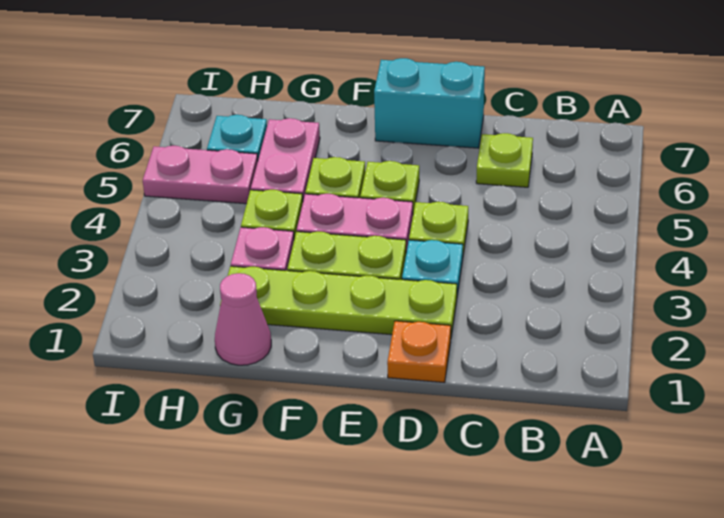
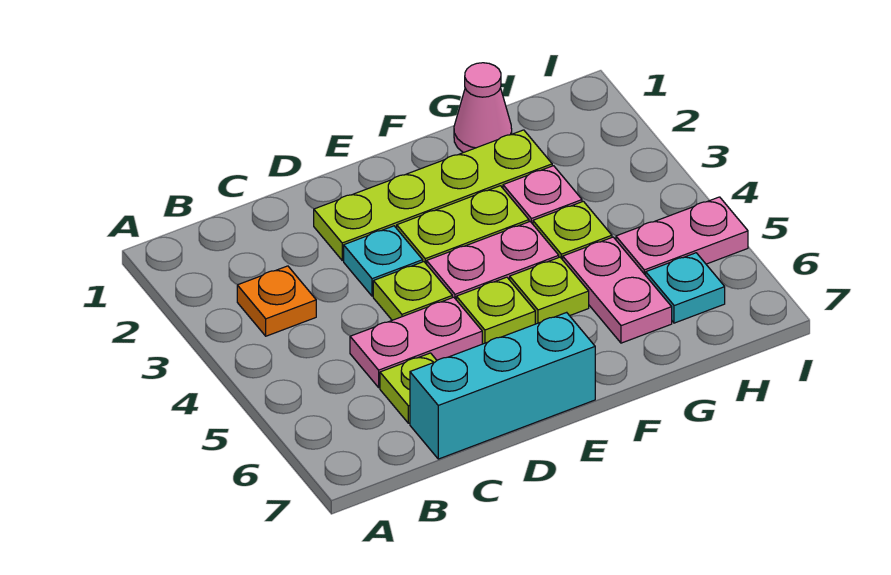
none -> pink 1x2 plate [350,297,482,387]
orange 1x1 plate [387,321,451,383] -> orange 1x1 plate moved to [237,266,316,336]
cyan 1x2 brick [374,58,485,148] -> cyan 1x3 brick [410,312,595,459]

